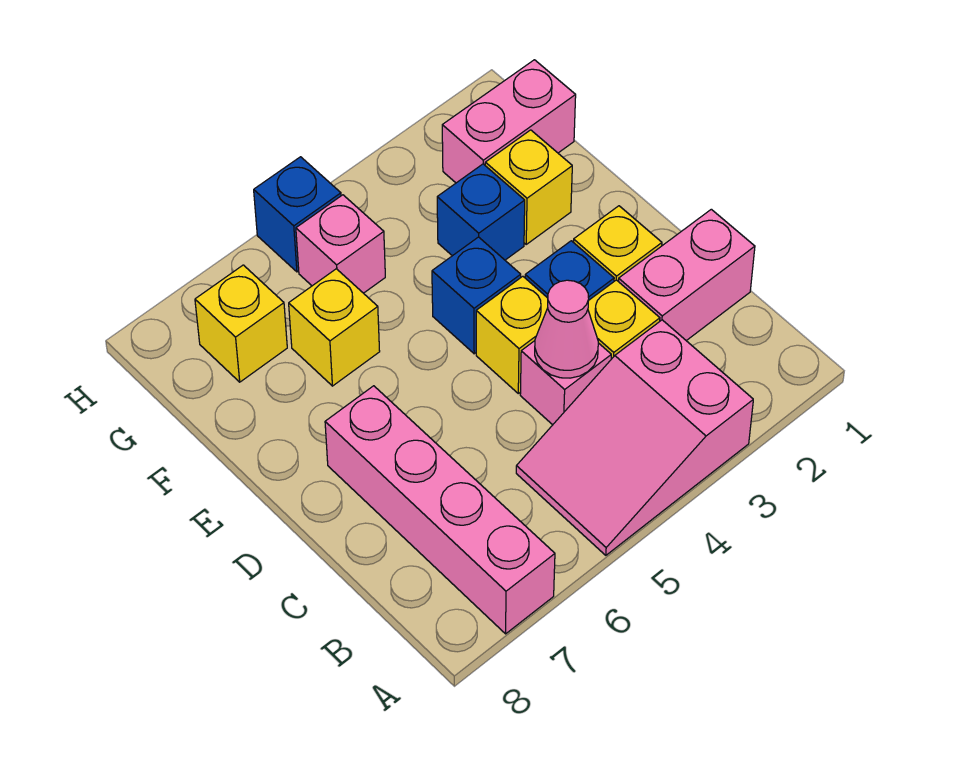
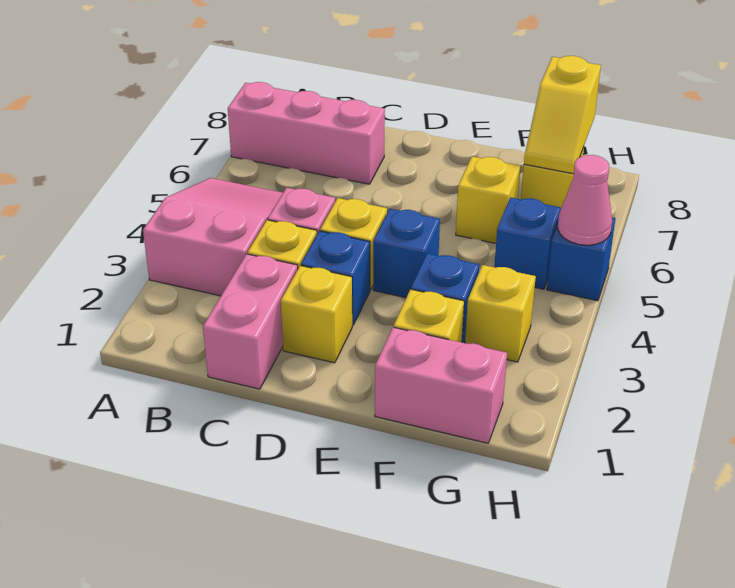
pink 1x4 brick [325,386,555,634] -> pink 1x3 brick [228,82,385,184]
pink 1x1 cone [535,280,598,378] -> pink 1x1 cone moved to [558,155,612,245]
pink 1x2 brick [442,60,576,183] -> pink 1x2 brick turned to [375,327,507,443]
none -> yellow 1x1 brick [465,265,536,362]
pink 1x1 brick [296,195,385,293] -> blue 1x1 brick [494,197,561,289]
none -> yellow 1x2 slope [524,56,601,174]

